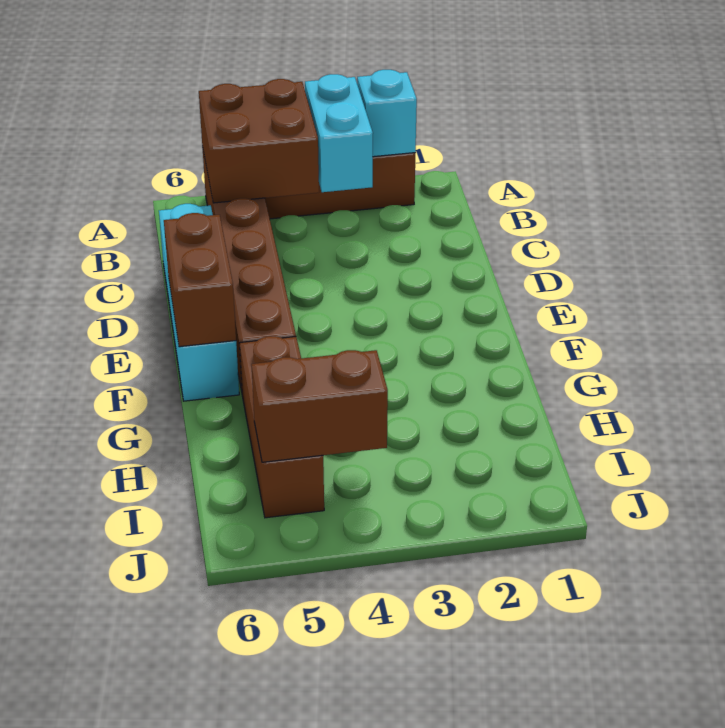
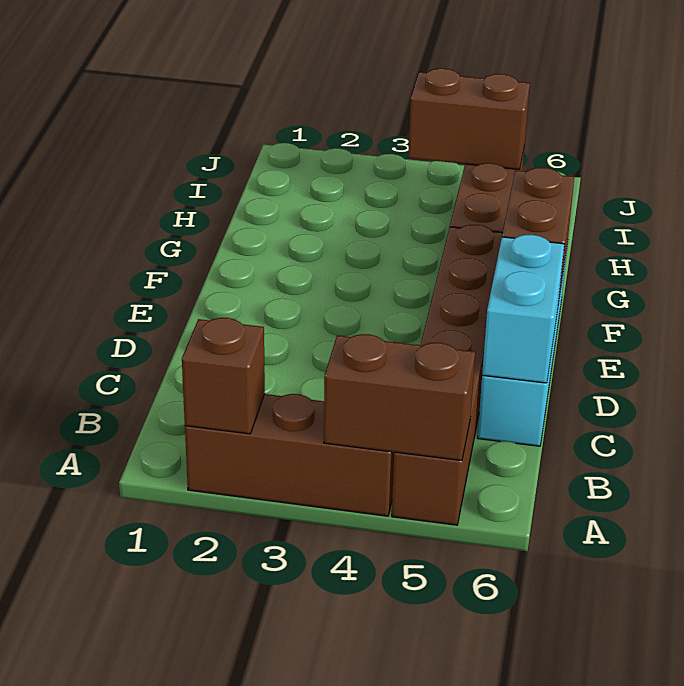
cyan 1x1 brick [357,70,417,157] -> brown 1x1 brick [182,318,265,434]
cyan 1x2 brick [305,74,373,192] -> cyan 1x2 brick moved to [482,235,564,383]
brown 2x2 brick [199,79,319,203] -> brown 1x2 brick [324,334,475,461]

